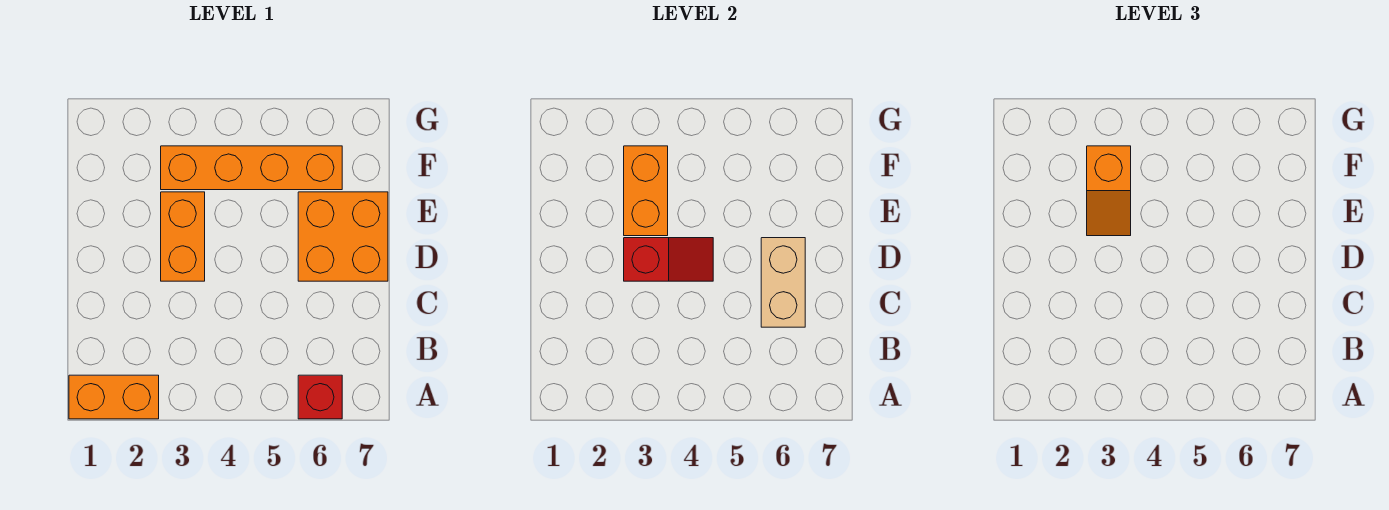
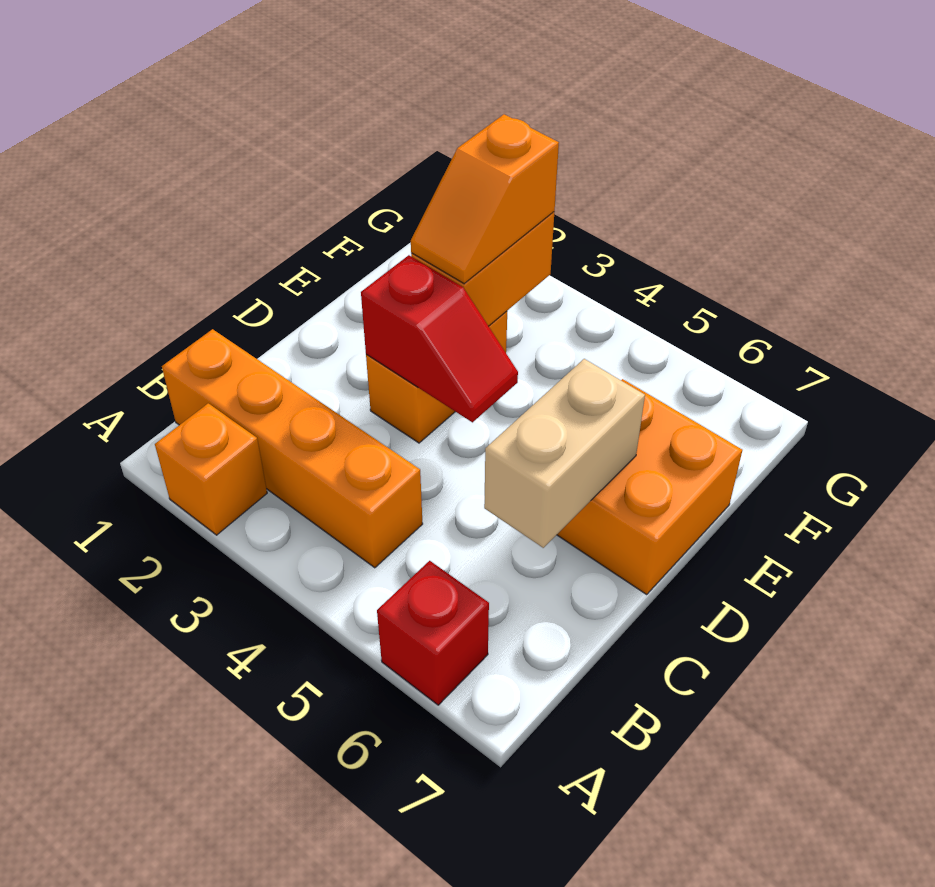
orange 1x2 brick [69,375,159,419] -> orange 1x1 brick [155,403,267,535]
orange 1x4 brick [161,146,342,190] -> orange 1x4 brick moved to [162,329,423,568]

